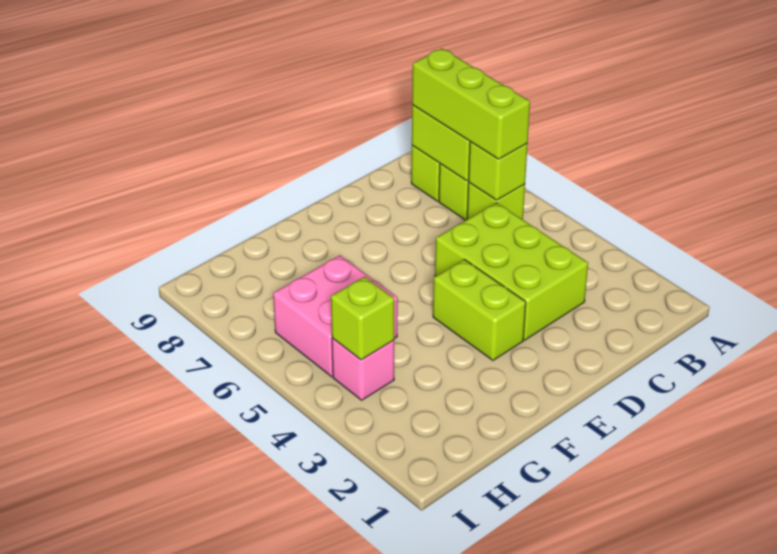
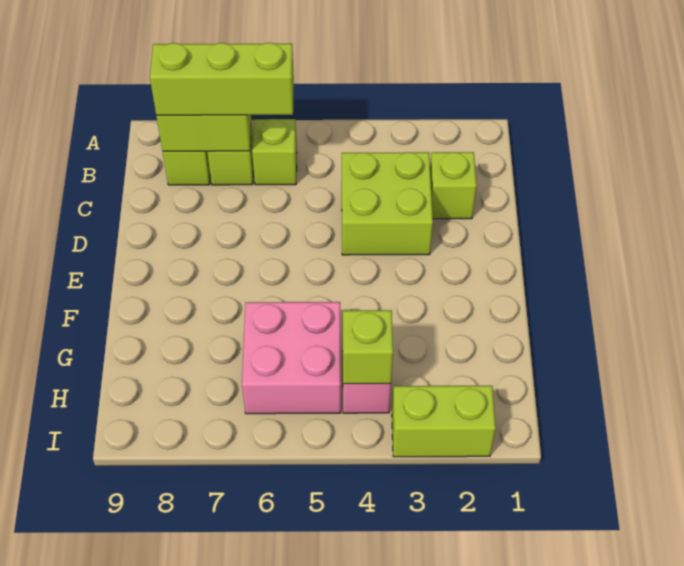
lime 1x1 brick [468,142,528,200] -> lime 1x1 brick moved to [430,152,477,219]
lime 2x3 brick [435,203,588,340] -> lime 2x2 brick [342,152,433,255]
lime 1x2 brick [433,260,526,360] -> lime 1x2 brick moved to [392,386,496,457]

